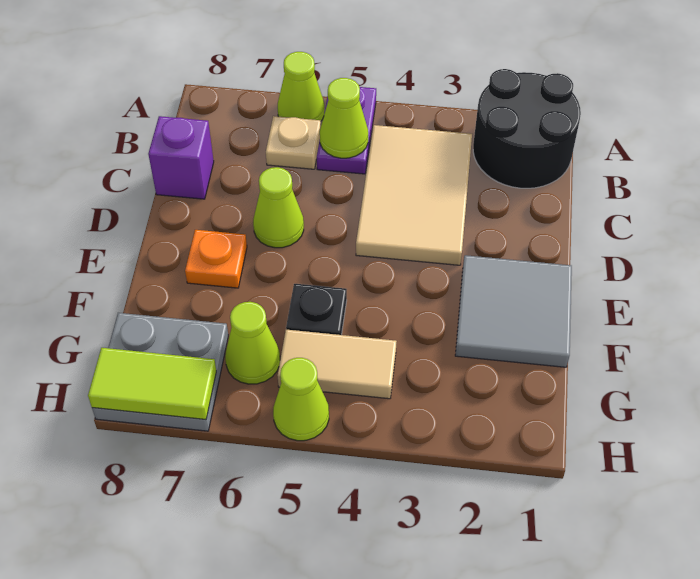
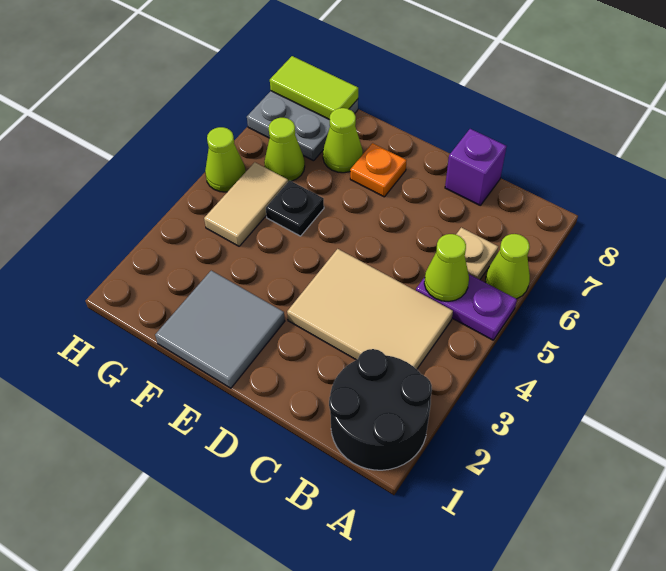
lime 1x1 cone [253,167,304,248] -> lime 1x1 cone moved to [323,108,363,173]
lime 1x2 tile [88,348,216,419] -> lime 1x2 tile turned to [270,56,358,120]

